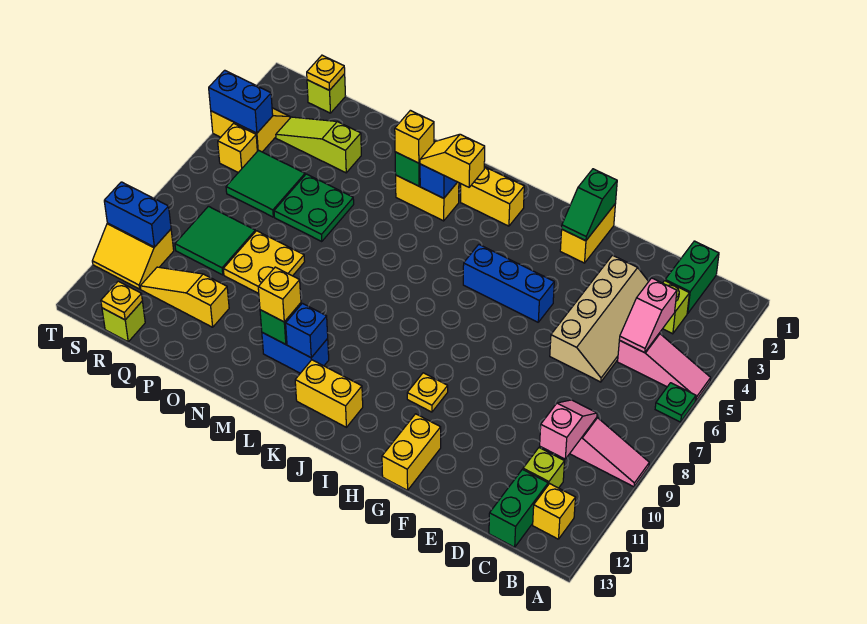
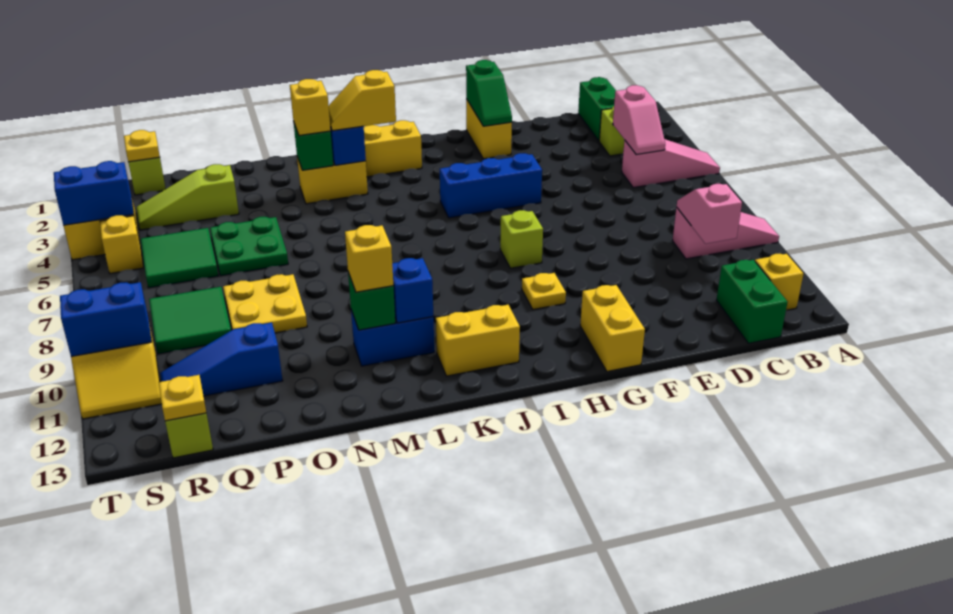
green 1x1 plate [655,383,696,422] -> none
lime 1x1 brick [523,448,565,488] -> lime 1x1 brick moved to [500,210,543,268]
tan 2x4 slope [550,255,649,382] -> none
yellow 1x3 slope [140,267,229,327] -> blue 1x3 slope [160,322,283,396]

